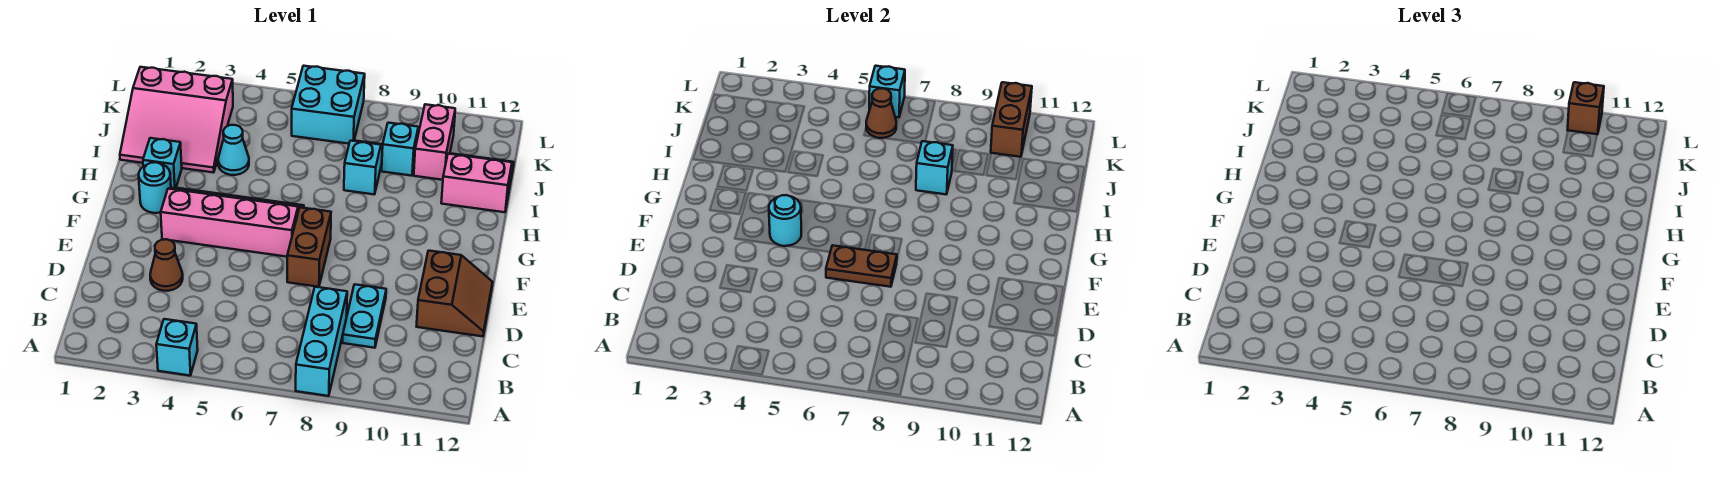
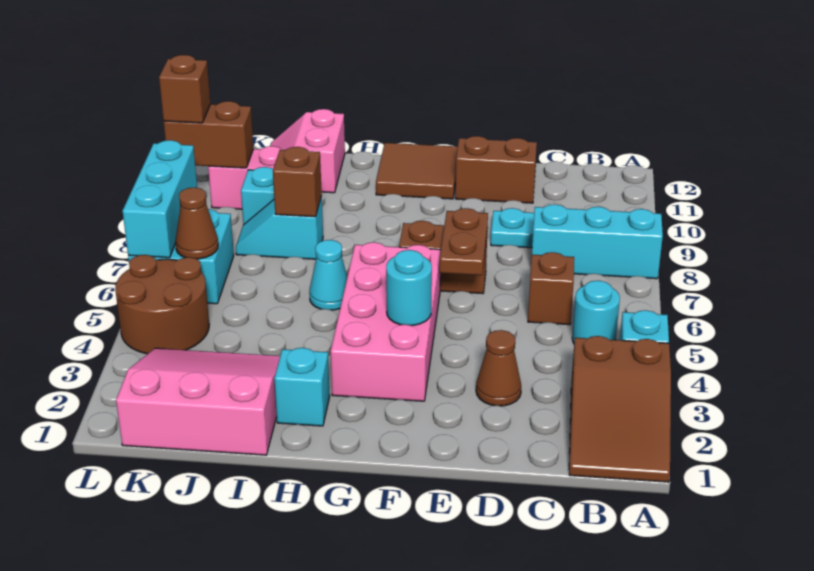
none -> brown 2x3 slope [569,336,671,482]
none -> brown 1x1 brick [528,252,574,325]
pink 2x4 slope [161,188,304,257] -> pink 2x4 brick [331,242,441,401]
none -> brown 2x2 tile [376,143,458,199]
cyan 1x1 round brick [139,162,171,213] -> cyan 1x1 round brick moved to [572,280,620,343]
pink 3x3 slope [120,67,233,173] -> pink 3x3 slope turned to [116,348,280,455]
cyan 1x1 cone [218,125,249,175] -> cyan 1x1 cone moved to [310,240,347,310]
cyan 1x1 brick [916,141,953,194] -> brown 1x1 brick [273,147,322,217]
none -> brown 2x2 round brick [115,255,209,354]
cyan 1x1 brick [869,66,905,117] -> cyan 1x3 brick [123,140,197,258]

